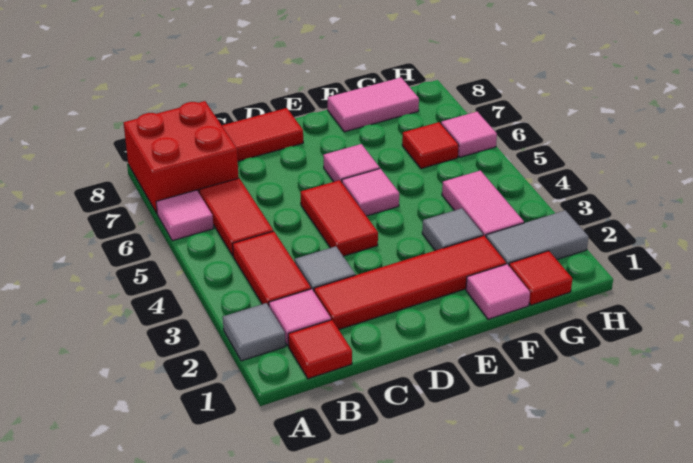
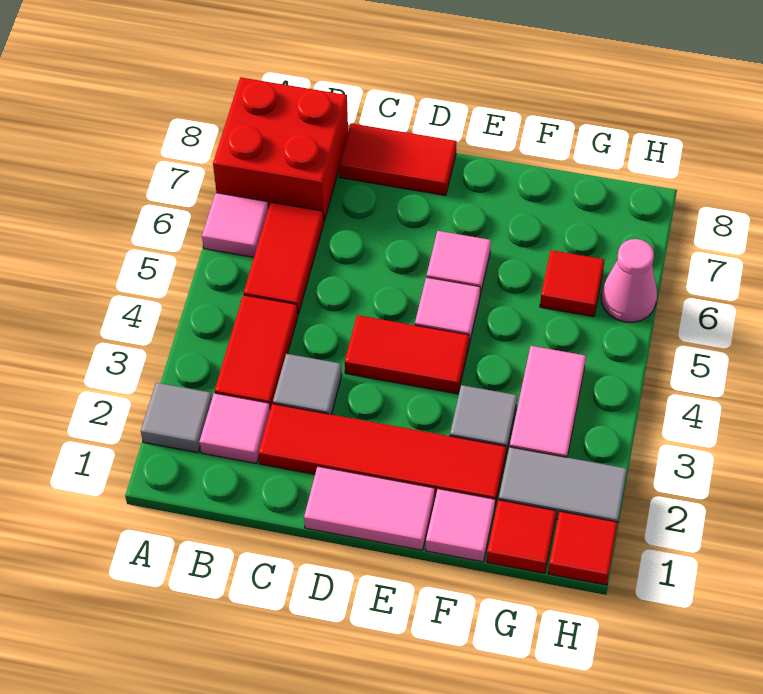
red 1x1 tile [288,320,352,379] -> red 1x1 tile moved to [548,511,618,585]
red 1x2 tile [301,180,378,256] -> red 1x2 tile turned to [345,315,469,394]
pink 1x2 tile [328,78,419,132] -> pink 1x2 tile moved to [304,466,435,550]
pink 1x1 tile [441,112,497,157] -> pink 1x1 cone [601,239,657,322]

